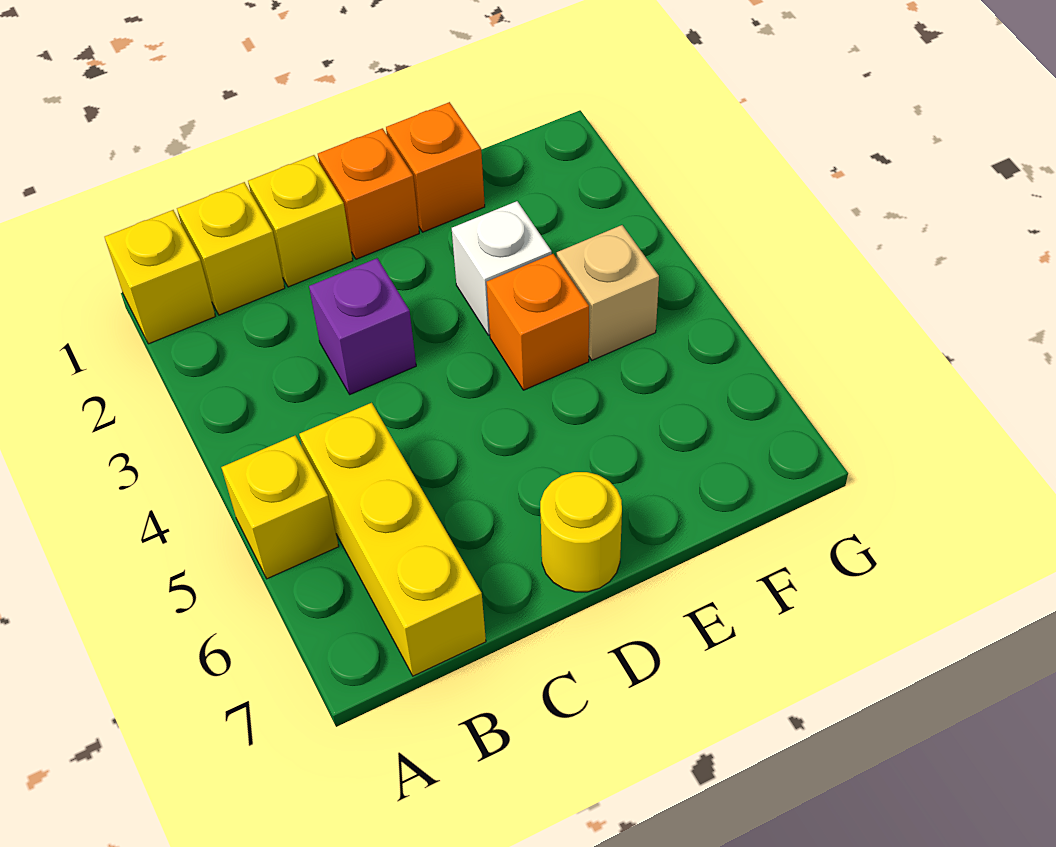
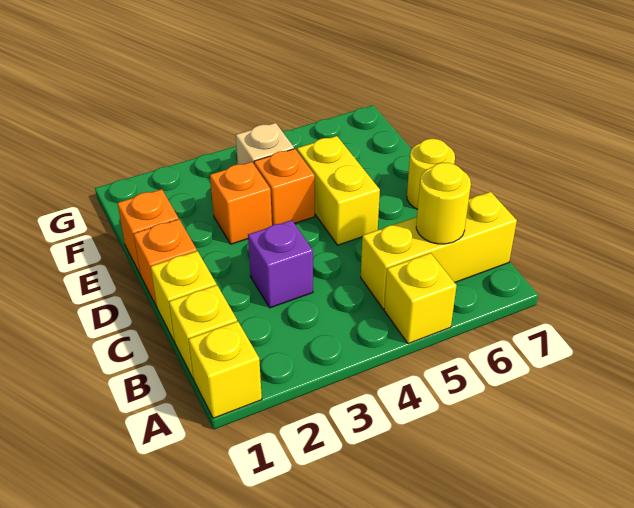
none -> yellow 1x1 round brick [416,163,471,244]
none -> yellow 1x2 brick [297,136,380,245]
white 1x1 brick [452,201,552,335] -> orange 1x1 brick [210,162,272,244]

